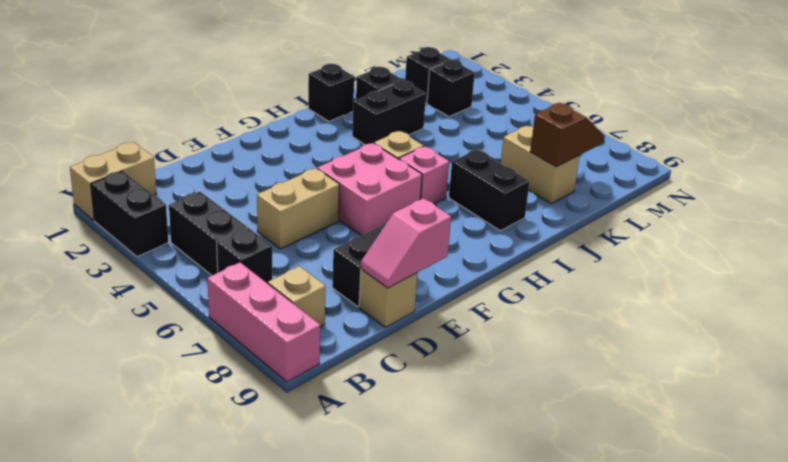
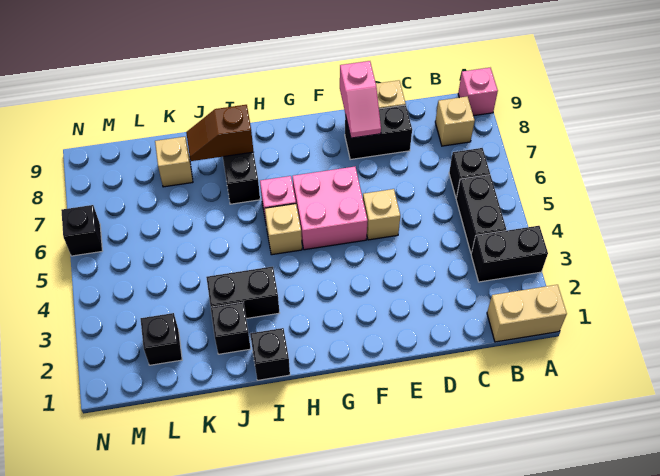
black 1x2 brick [91,171,168,257] -> black 1x2 brick turned to [471,226,548,282]
pink 1x3 brick [207,262,320,382] -> pink 1x1 brick [458,68,498,116]
tan 1x2 brick [257,168,340,249] -> tan 1x1 brick [363,189,400,240]
pink 1x2 slope [361,198,451,288] -> pink 1x2 slope turned to [340,61,381,138]
tan 1x2 brick [501,126,580,204] -> tan 1x1 brick [155,137,193,187]
brown 1x2 slope [530,103,605,167] -> brown 1x2 slope moved to [186,105,253,161]
black 1x1 brick [427,59,475,117] -> black 1x1 brick moved to [61,205,102,256]

